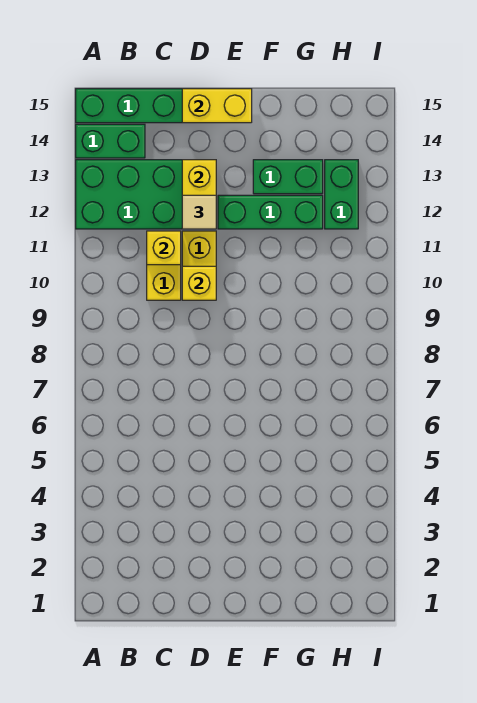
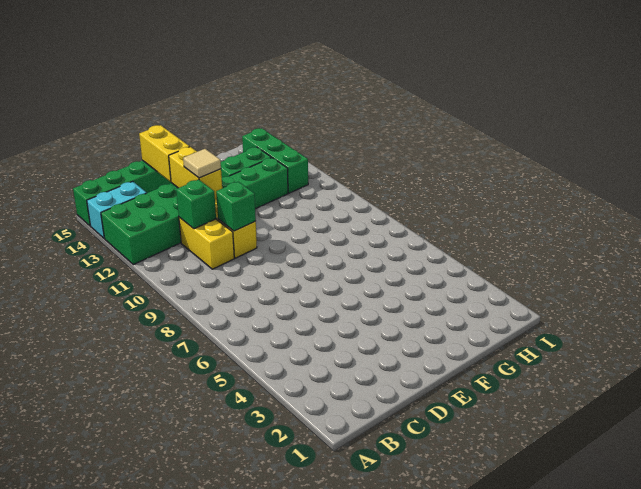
green 1x2 brick [76,124,145,158] -> cyan 1x2 brick [87,181,146,238]
yellow 1x1 brick [147,231,181,265] -> green 1x1 brick [176,179,216,229]
yellow 1x1 brick [182,266,216,300] -> green 1x1 brick [216,182,256,231]
yellow 1x2 brick [182,89,252,123] -> yellow 1x2 brick turned to [139,125,190,182]
green 1x2 brick [325,160,358,229] -> green 1x3 brick [242,128,308,193]

